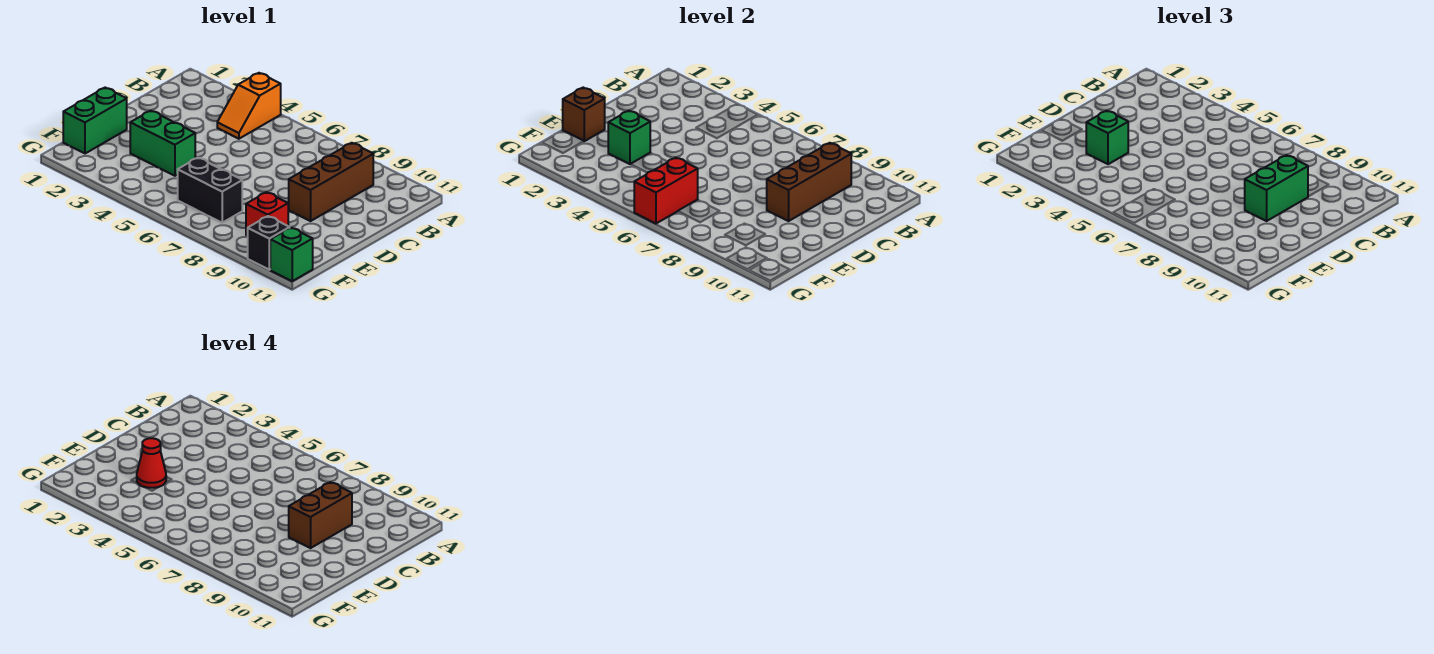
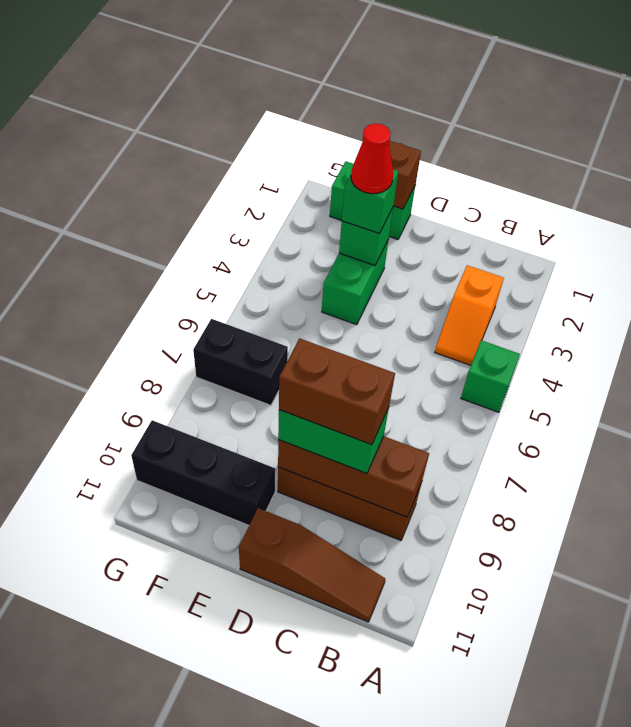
orange 1x2 slope [217,73,281,139] -> orange 1x2 slope turned to [435,265,504,365]
none -> brown 1x3 slope [239,508,385,622]
black 1x2 brick [178,158,242,223] -> black 1x2 brick turned to [193,319,288,405]
red 1x2 brick [634,158,698,224] -> none
red 1x1 brick [246,192,288,236] -> none
black 1x1 brick [248,216,290,270] -> black 1x3 brick [131,420,275,525]
green 1x1 brick [270,228,313,281] -> green 1x1 brick moved to [461,340,520,412]

